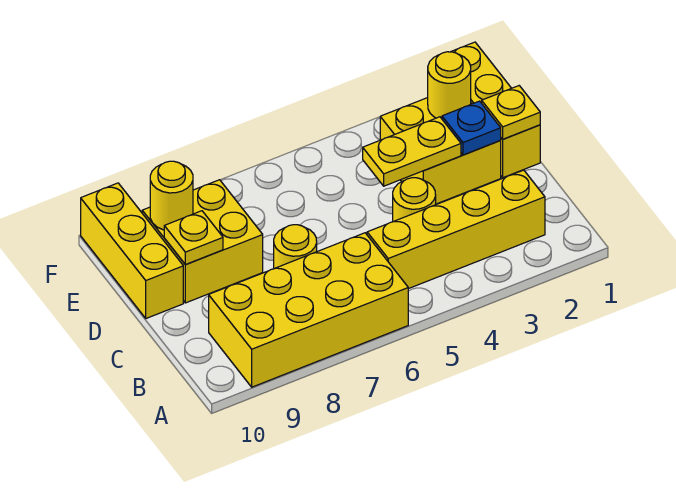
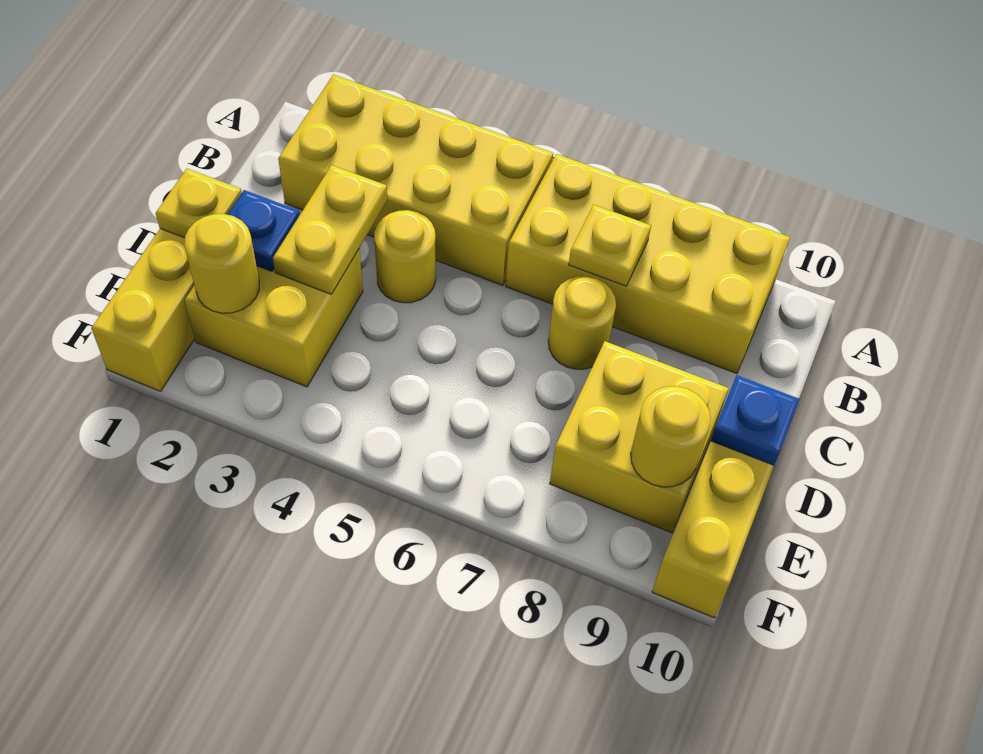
yellow 1x4 brick [367,170,545,289] -> yellow 2x4 brick [278,75,553,285]
yellow 1x2 plate [363,117,461,186] -> yellow 1x2 plate turned to [273,165,387,294]
yellow 1x1 plate [164,211,223,264] -> yellow 1x1 plate moved to [569,205,651,286]
none -> blue 1x1 plate [711,375,800,465]

